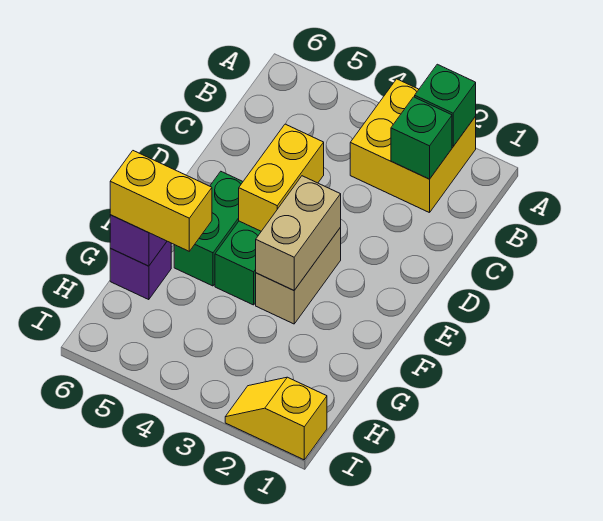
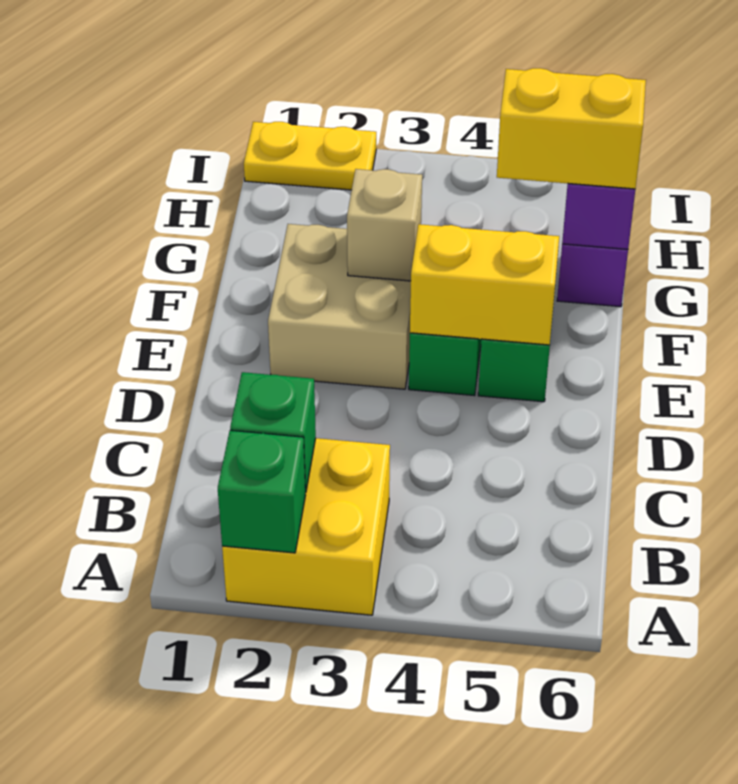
yellow 1x2 brick [239,124,324,231] -> yellow 1x2 brick turned to [410,224,559,345]
tan 1x2 brick [256,228,341,324] -> tan 2x2 brick [268,224,411,389]
tan 1x2 brick [256,176,341,290] -> tan 1x1 brick [347,169,422,281]
yellow 1x2 slope [225,377,327,460] -> yellow 1x2 plate [244,122,376,190]

